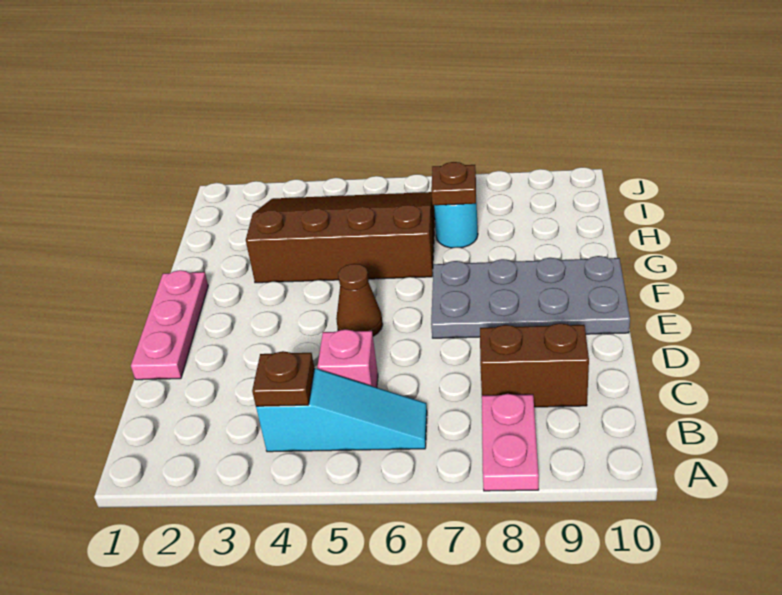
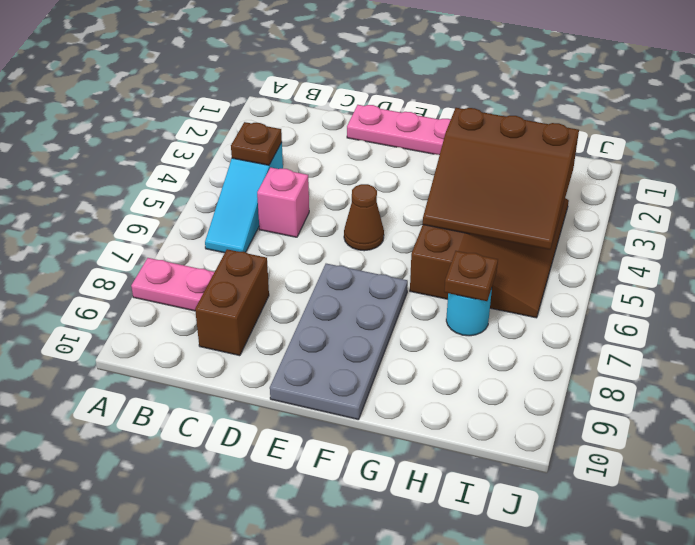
none -> brown 3x3 slope [423,108,579,250]

